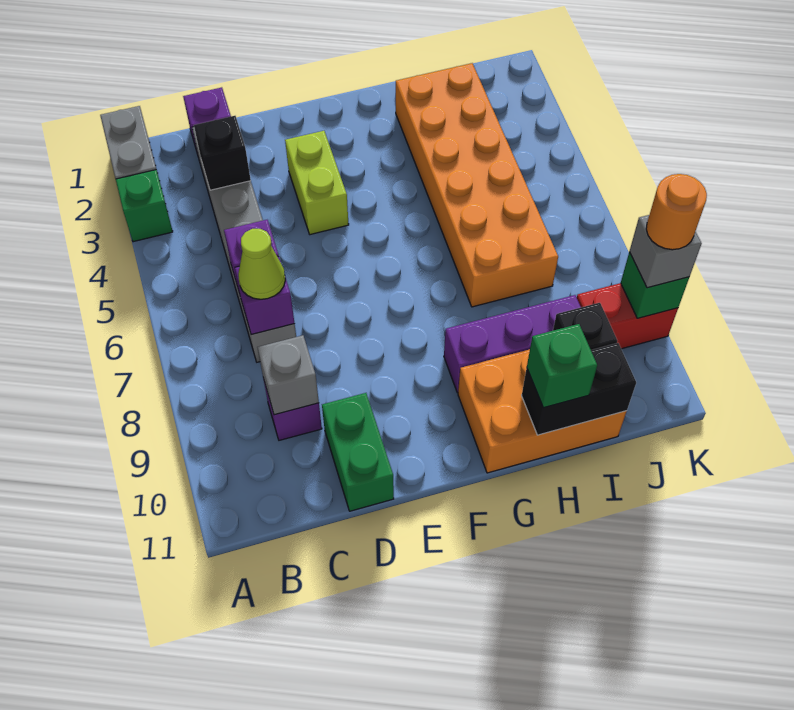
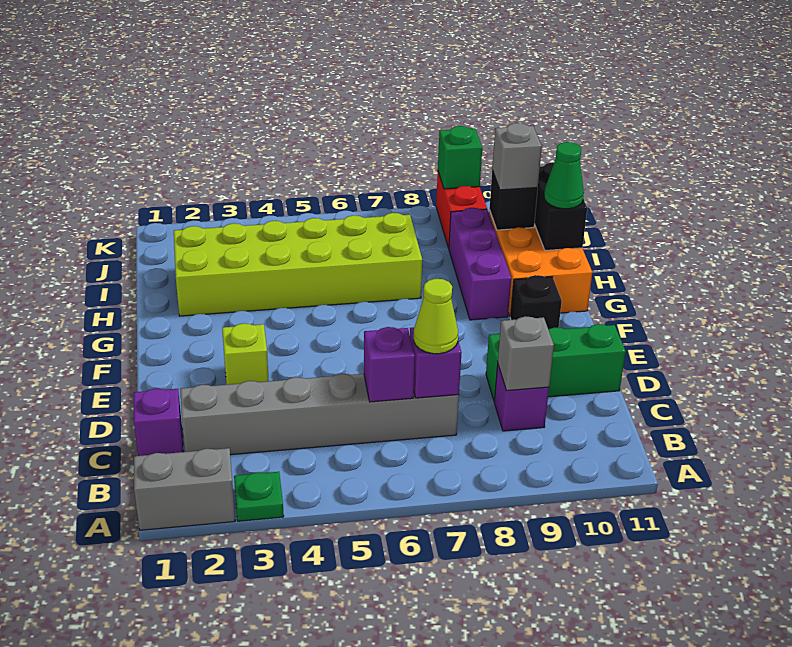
green 1x1 brick [116,170,173,242] -> green 1x1 plate [234,472,284,521]
black 1x1 brick [194,116,251,190] -> black 1x1 brick moved to [510,275,562,329]
green 1x2 brick [322,393,394,511] -> green 1x3 brick [486,324,626,401]
lime 1x2 brick [285,131,349,235] -> lime 1x1 brick [222,323,269,385]
orange 2x6 brick [396,63,558,307] -> lime 2x6 brick [174,213,422,316]
green 1x1 brick [527,324,597,408] -> green 1x1 cone [544,142,584,209]
grey 1x1 brick [630,215,702,288] -> grey 1x1 brick moved to [492,123,542,190]
orange 1x1 round brick [646,174,707,250] -> none

